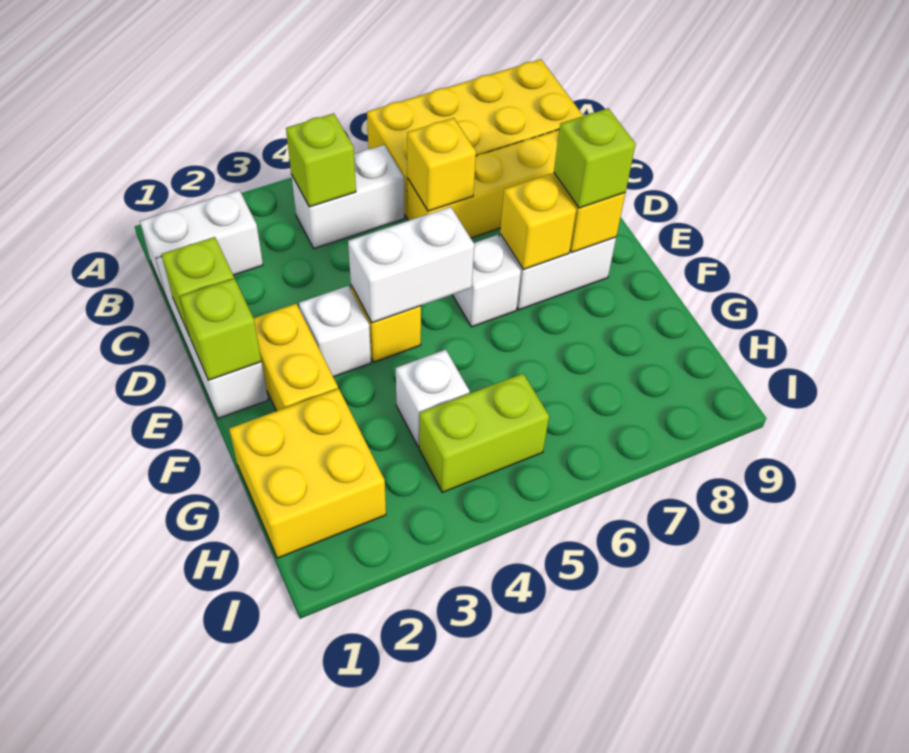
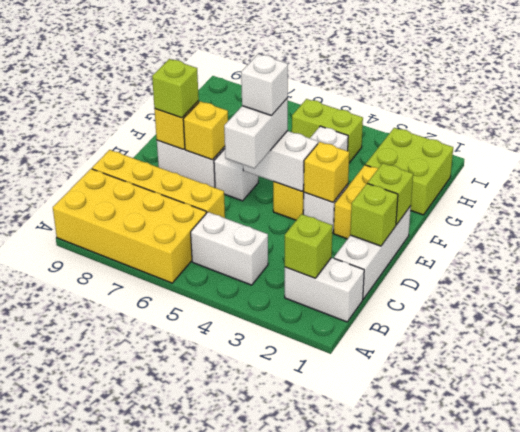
lime 1x1 brick [286,113,356,207] -> lime 1x1 brick moved to [285,214,333,278]
yellow 1x1 brick [407,118,476,211] -> yellow 1x1 brick moved to [304,142,349,202]
none -> white 1x2 brick [224,98,288,169]
none -> white 1x1 brick [241,54,288,116]
yellow 2x2 brick [229,389,386,558] -> lime 2x2 brick [366,128,453,215]

